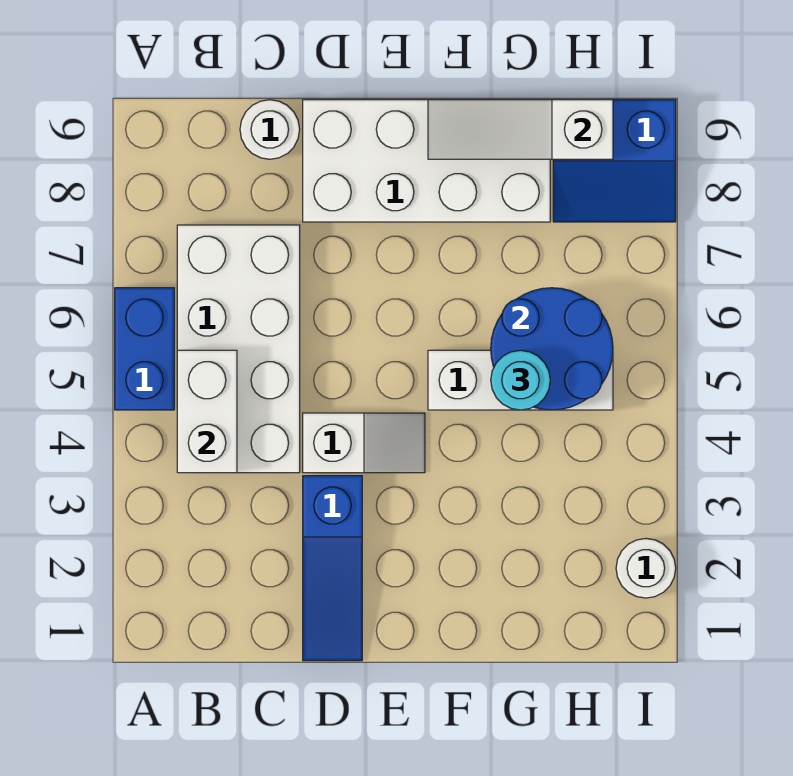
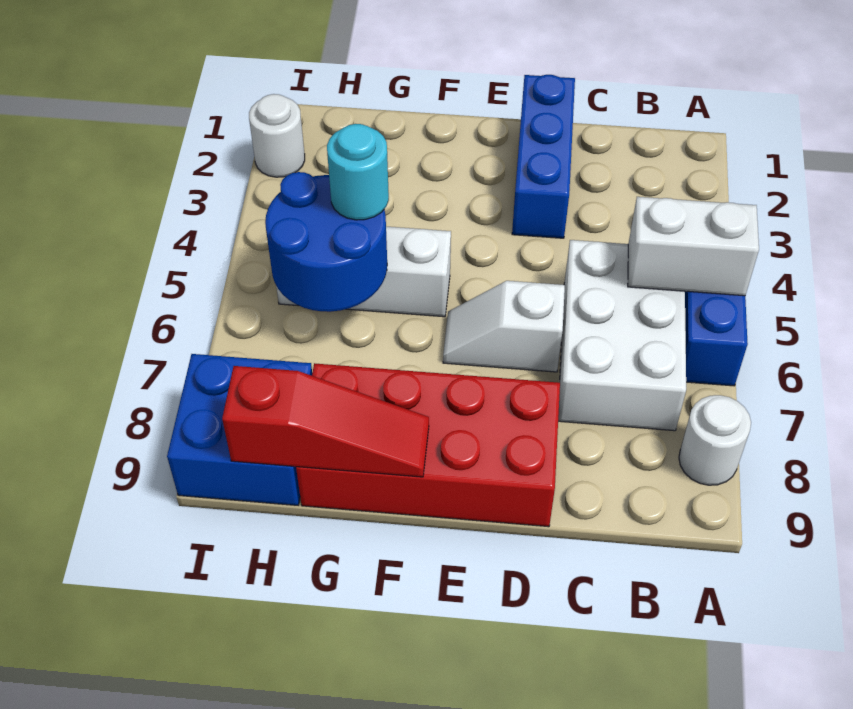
white 2x4 brick [177,225,300,473] -> white 2x3 brick [558,240,686,431]
white 1x2 brick [177,350,237,473] -> white 1x2 brick turned to [628,197,759,296]
white 1x1 round brick [240,100,300,159] -> white 1x1 round brick moved to [679,395,751,485]
blue 1x3 slope [303,476,362,661] -> blue 1x3 brick [512,75,575,238]
white 1x2 slope [303,413,425,473] -> white 1x2 slope moved to [443,281,565,372]
white 2x4 brick [303,100,550,222] -> red 2x4 brick [296,363,560,527]
white 1x3 slope [428,100,613,159] -> red 1x3 slope [222,366,429,477]
blue 2x2 slope [553,100,676,222] -> blue 2x2 brick [167,354,312,505]

